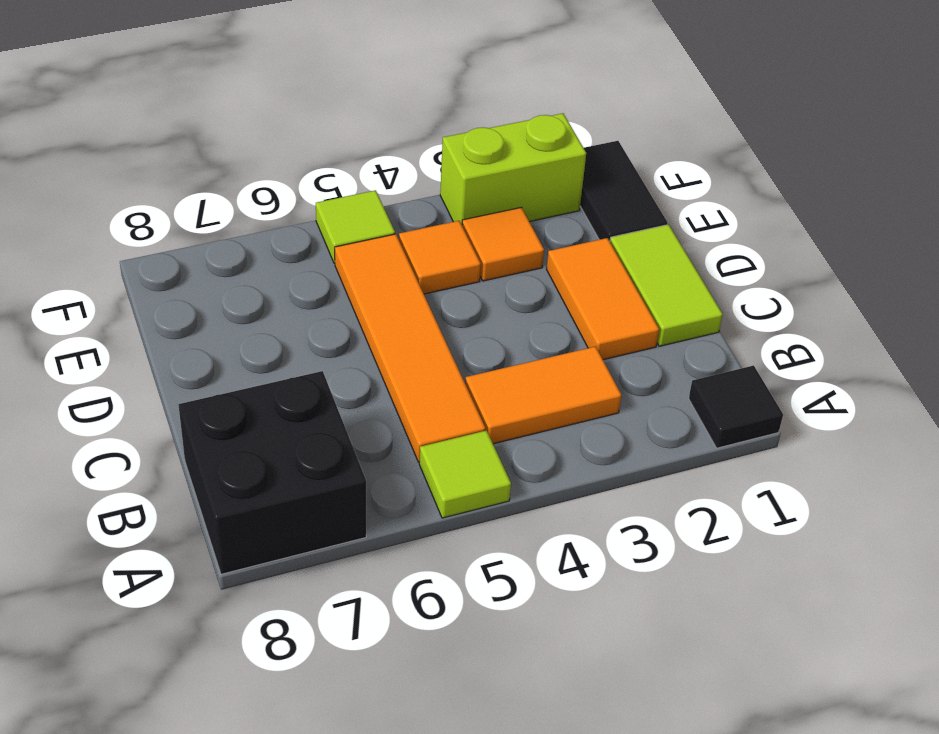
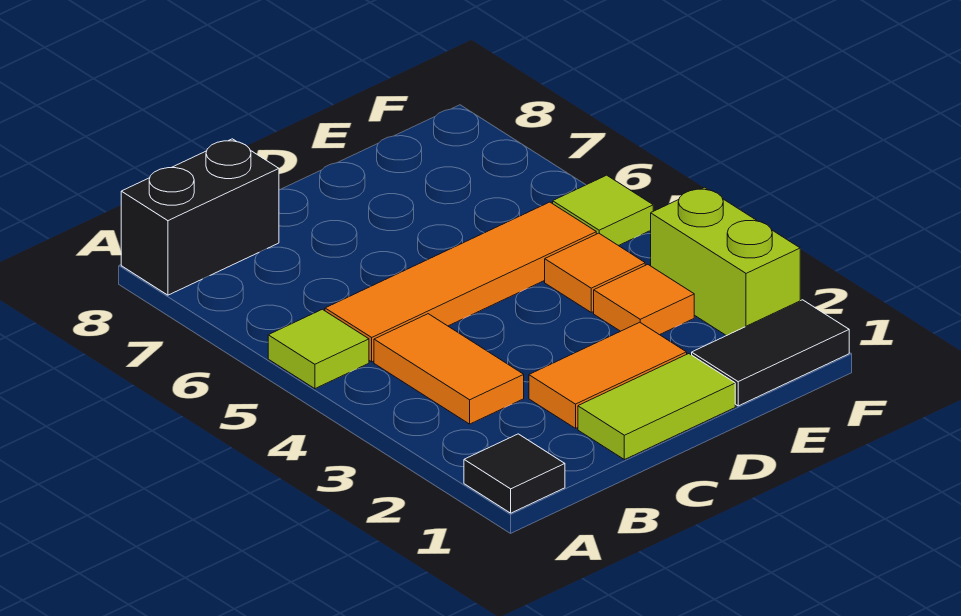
black 2x2 brick [178,371,366,574] -> black 1x2 brick [121,139,279,295]

